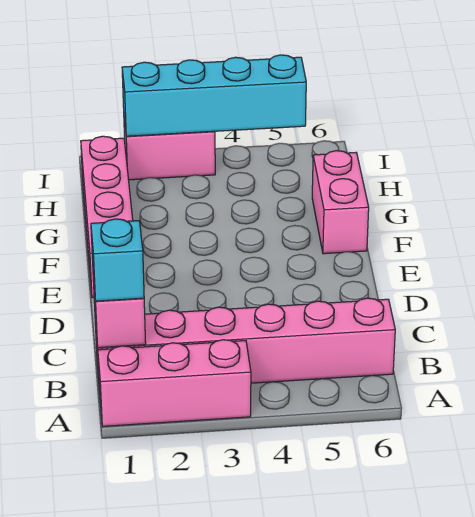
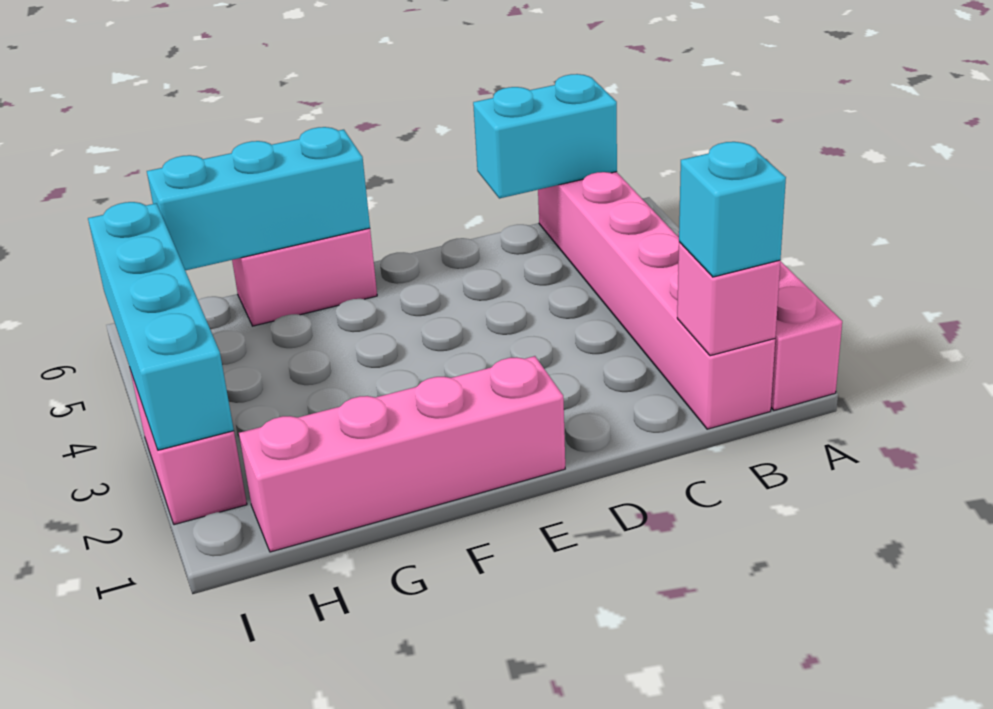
none -> cyan 1x2 brick [473,74,617,198]
none -> cyan 1x3 brick [147,127,370,271]

